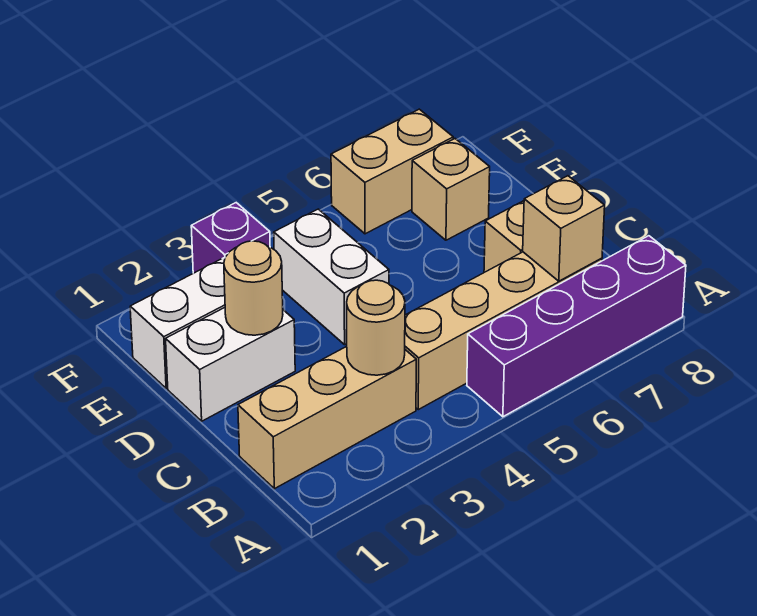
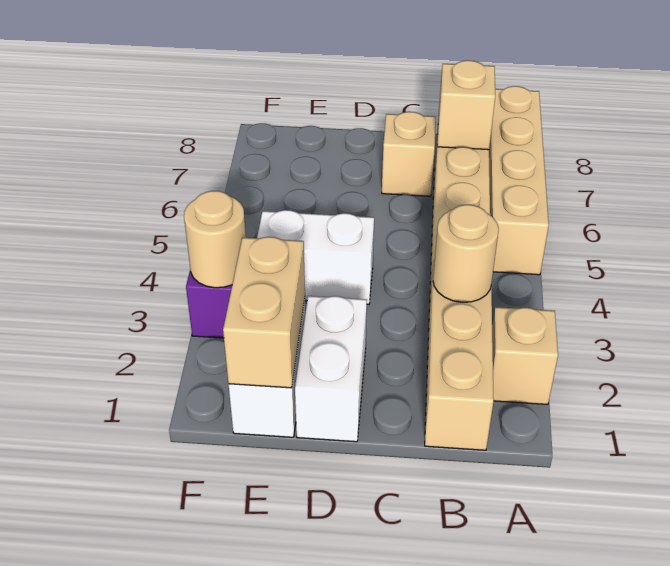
purple 1x4 brick [467,236,686,417] -> tan 1x4 brick [489,86,549,275]
tan 1x1 round brick [224,241,283,335] -> tan 1x1 round brick moved to [184,191,246,288]
tan 1x1 brick [412,139,490,240] -> tan 1x1 brick moved to [492,307,558,405]
tan 1x2 brick [331,109,453,234] -> tan 1x2 brick moved to [223,237,305,388]

